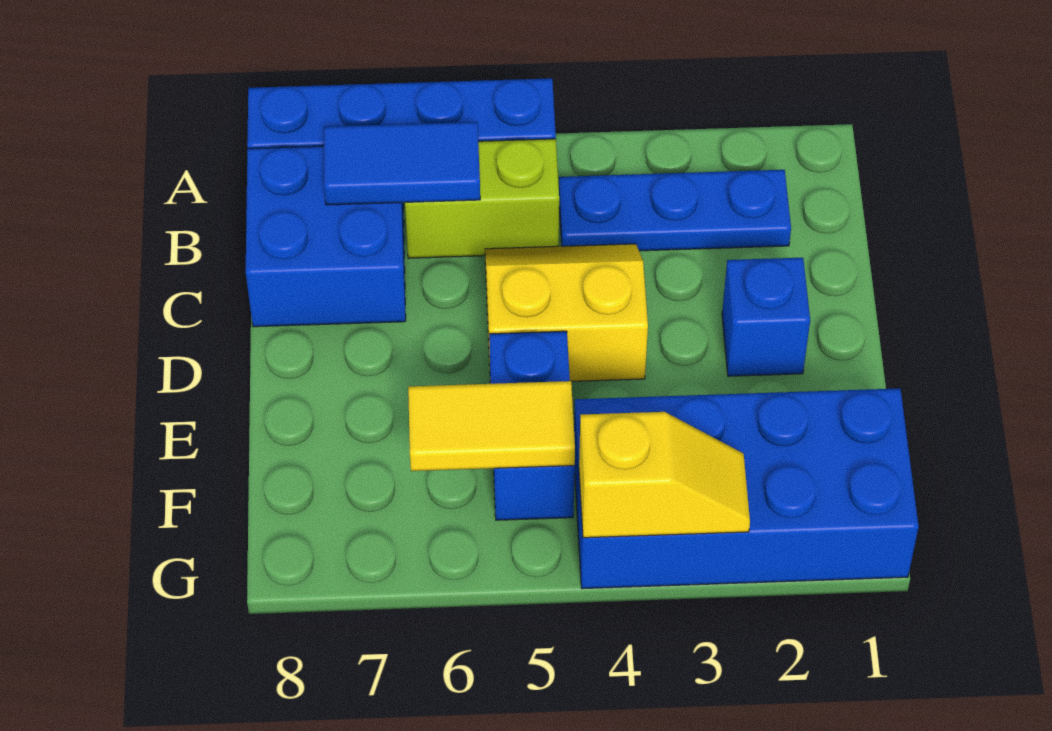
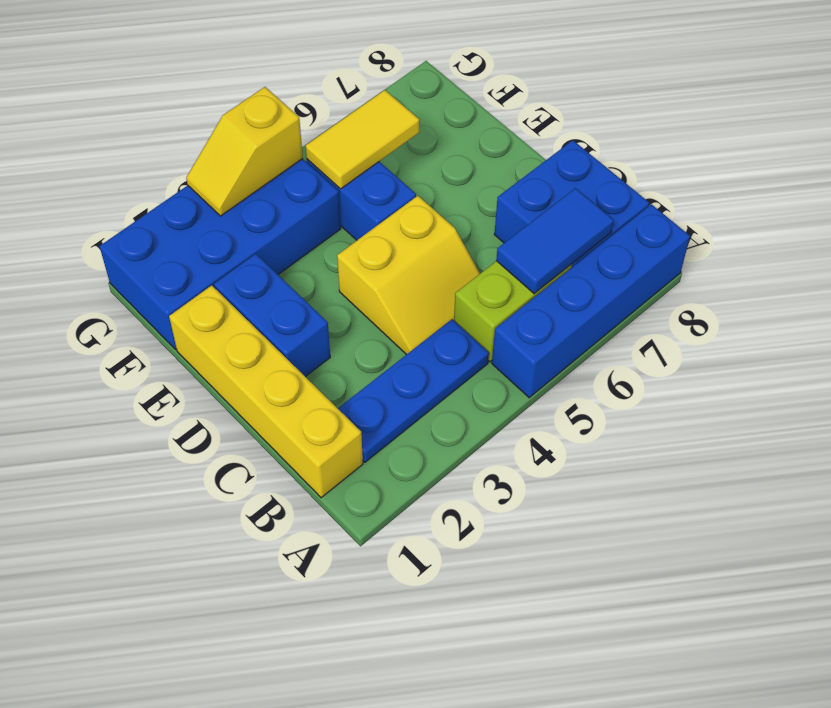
none -> yellow 1x4 brick [169,285,363,498]
blue 1x1 brick [722,258,810,376] -> blue 1x2 brick [214,254,330,377]

